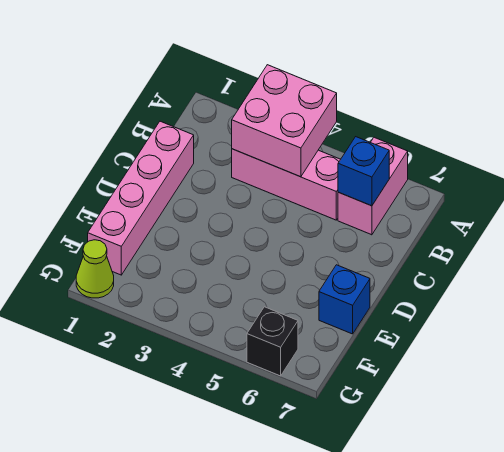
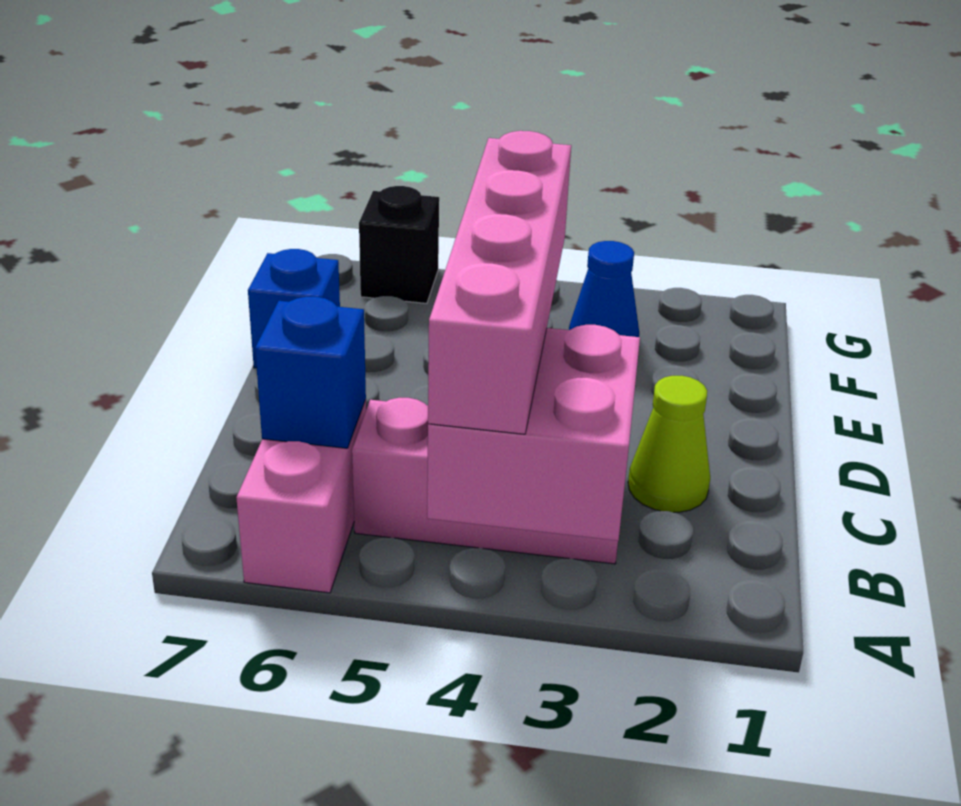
pink 1x4 brick [88,121,194,275] -> pink 1x4 brick moved to [428,131,571,434]
none -> blue 1x1 cone [569,241,639,337]
lime 1x1 cone [76,240,114,298] -> lime 1x1 cone moved to [628,376,710,512]

